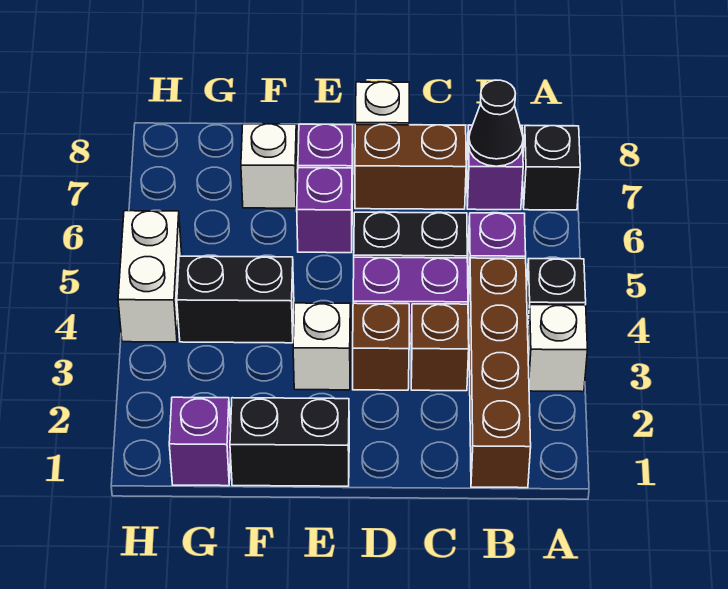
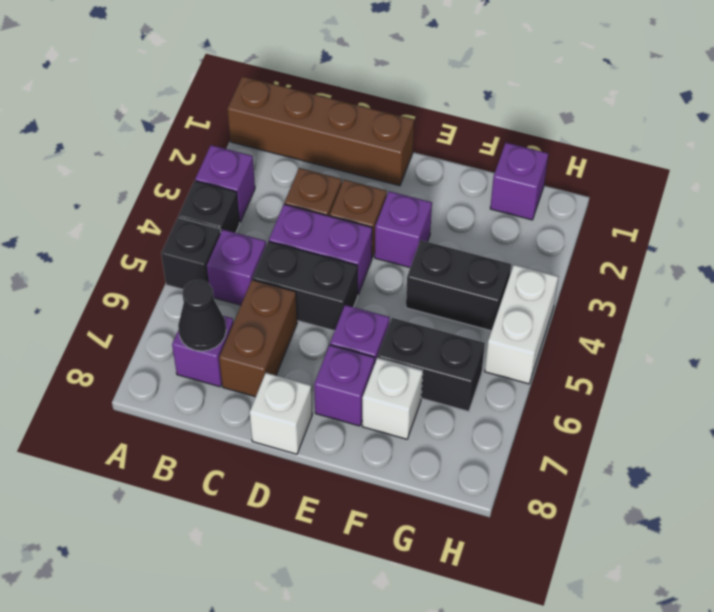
white 1x1 brick [528,305,587,392] -> purple 1x1 brick [195,145,255,222]
black 1x1 brick [523,126,580,210] -> black 1x1 brick moved to [161,217,221,289]
brown 1x4 brick [469,258,531,488] -> brown 1x4 brick turned to [227,76,414,186]
brown 1x2 brick [355,125,466,209] -> brown 1x2 brick turned to [219,280,297,397]
black 1x2 brick [230,398,349,486] -> black 1x2 brick moved to [378,318,485,411]
white 1x1 brick [293,303,351,390] -> purple 1x1 brick [375,191,432,268]

